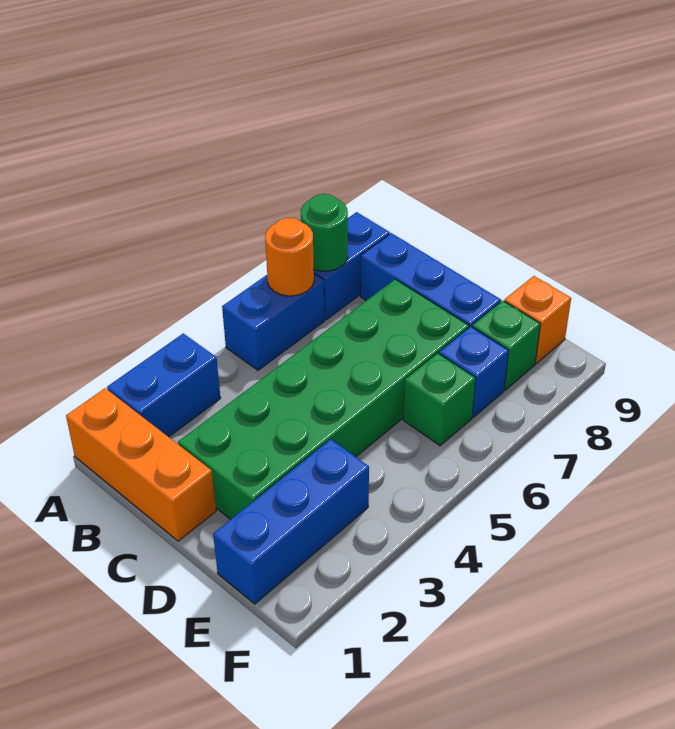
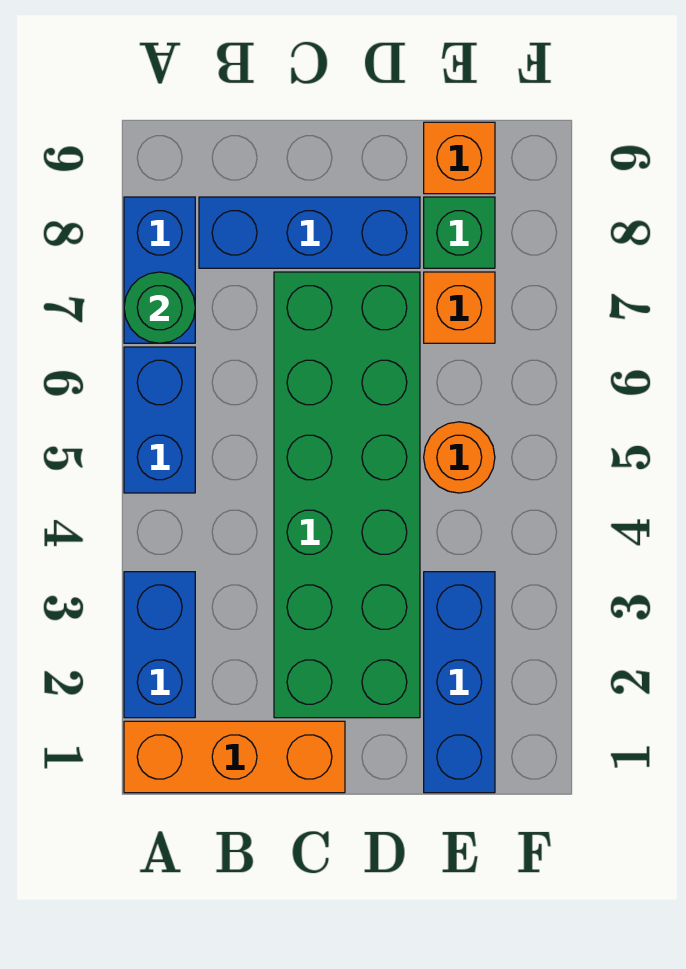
orange 1x1 round brick [265,218,314,296] -> orange 1x1 round brick moved to [424,422,495,493]
green 1x1 brick [403,353,476,446] -> none
blue 1x1 brick [439,327,509,417] -> orange 1x1 brick [424,272,495,343]

